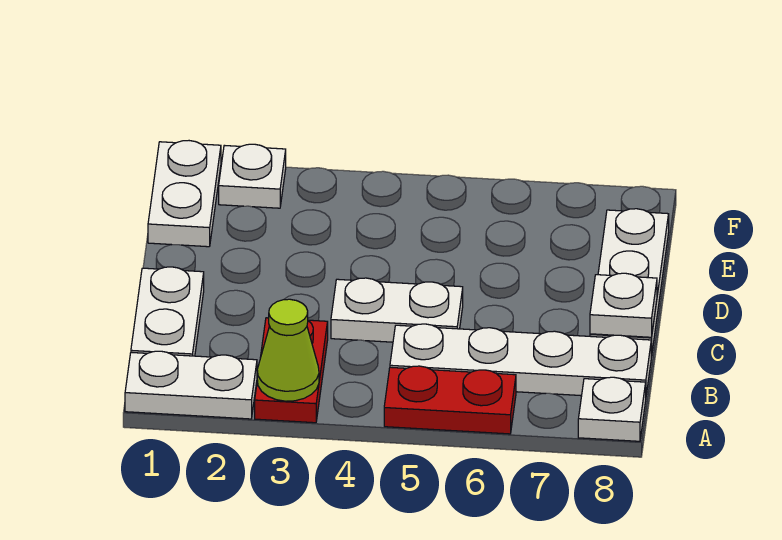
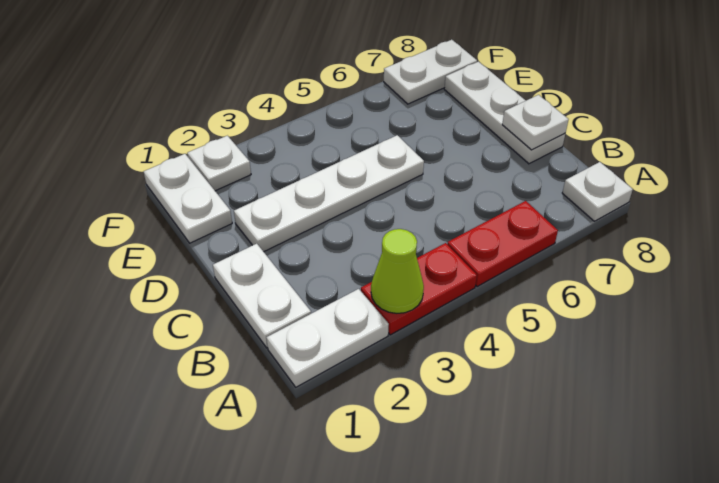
red 1x2 plate [255,318,328,423] -> red 1x2 plate turned to [361,243,477,335]
white 1x4 plate [390,324,651,396] -> white 1x4 plate moved to [234,135,424,252]
white 1x2 plate [331,278,463,342] -> white 1x2 plate moved to [384,40,477,104]

